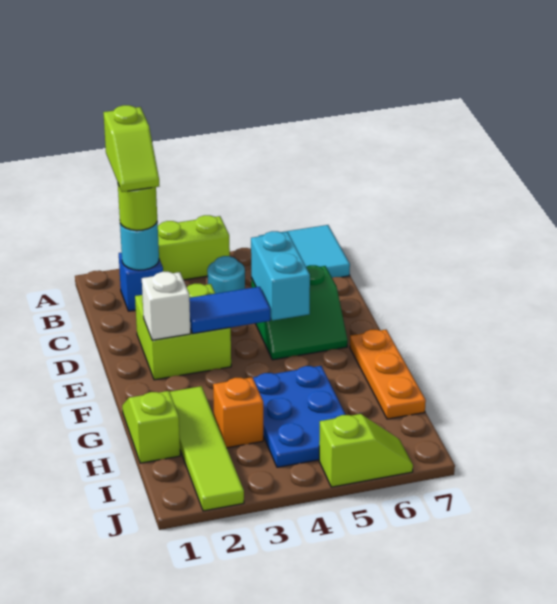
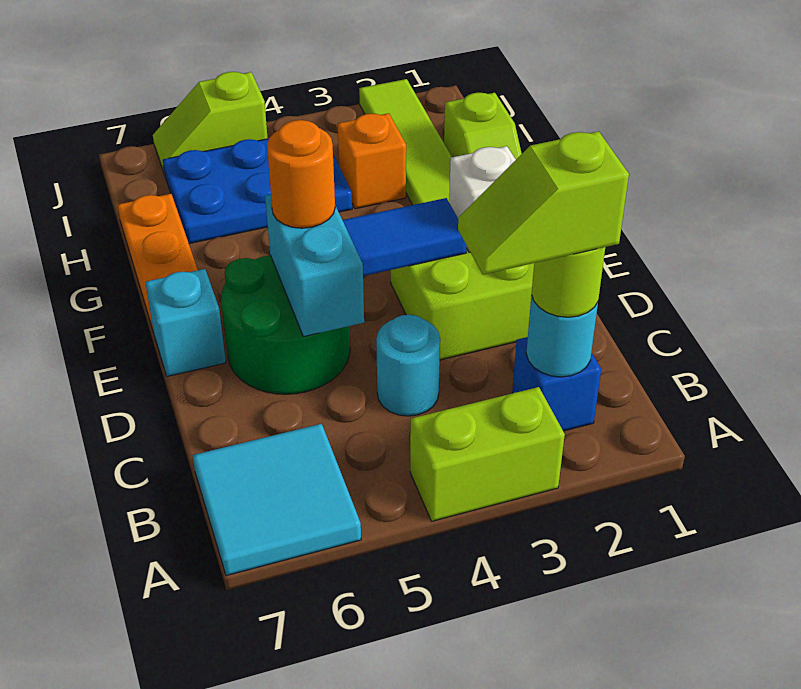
lime 1x2 slope [103,105,159,192] -> lime 1x2 slope turned to [458,131,629,274]
green 2x2 slope [251,265,348,360] -> green 2x2 round brick [221,255,350,394]
none -> orange 1x1 round brick [267,120,335,228]
none -> cyan 1x1 brick [145,269,226,376]
blue 2x3 plate [253,366,346,467] -> blue 2x3 plate turned to [163,139,352,244]

